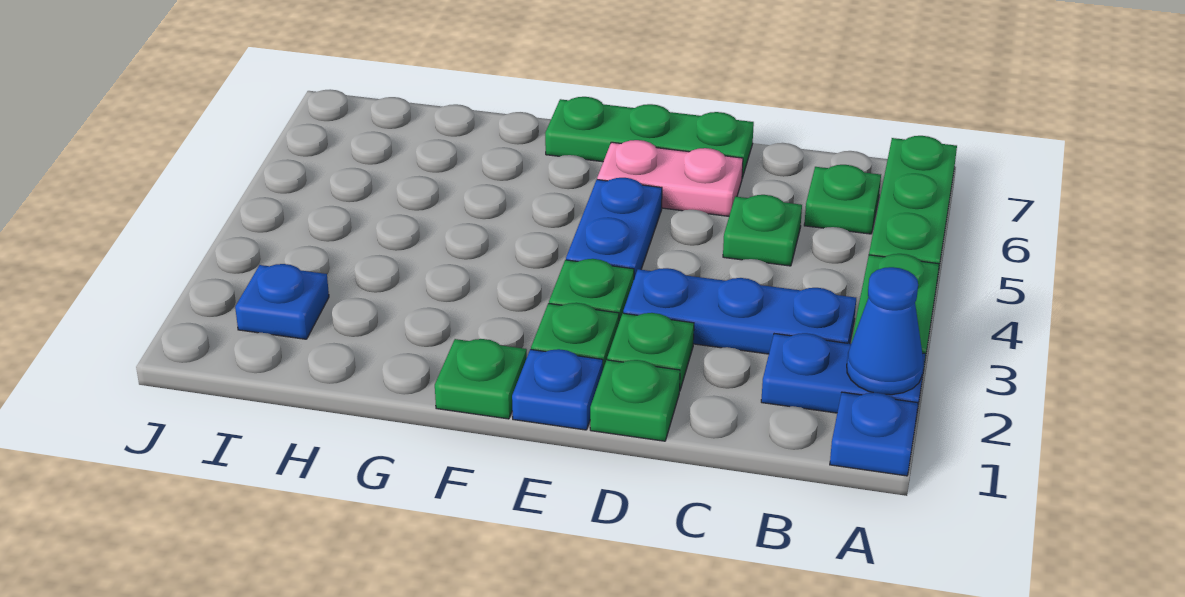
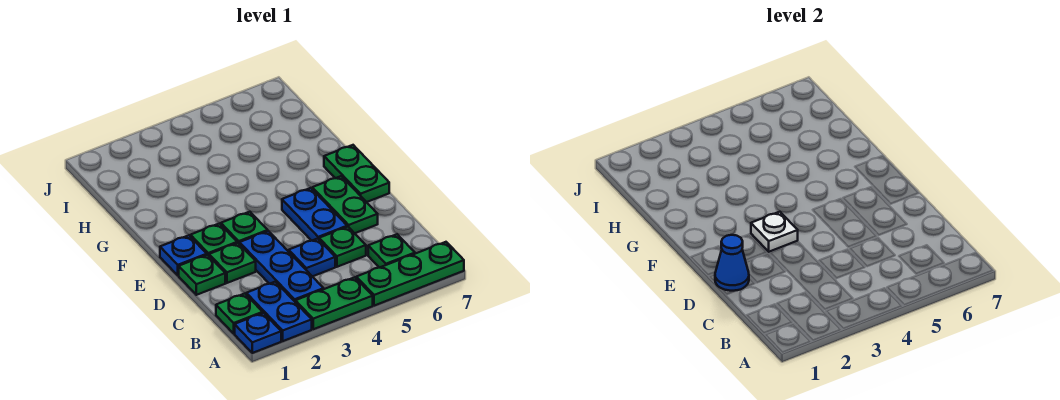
blue 1x1 cone [847,267,924,395] -> blue 1x1 cone moved to [715,235,749,291]
pink 1x2 plate [597,140,743,216] -> green 1x2 plate [312,176,378,233]
green 1x3 plate [545,97,754,178] -> green 1x2 plate [324,145,389,202]
none -> white 1x1 plate [751,212,798,252]
blue 1x2 plate [566,178,662,278] -> blue 1x2 plate turned to [282,188,347,241]
green 1x1 plate [435,339,527,419] -> green 1x1 plate moved to [216,294,263,333]
blue 1x1 plate [235,264,329,339] -> blue 1x1 plate moved to [289,239,335,276]

